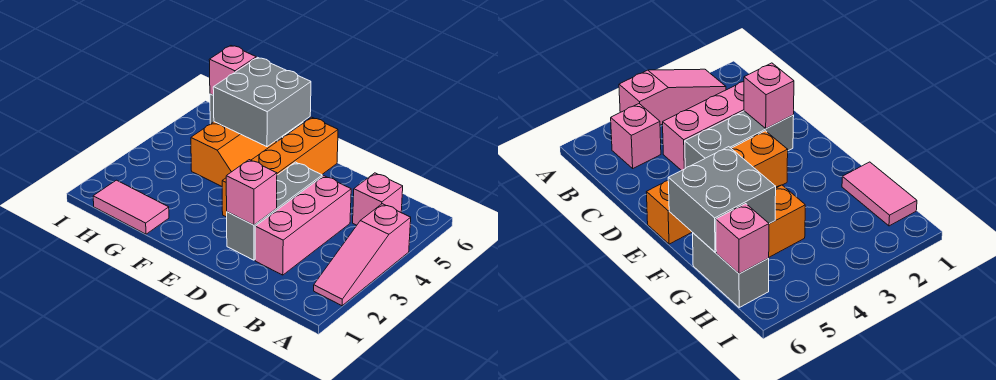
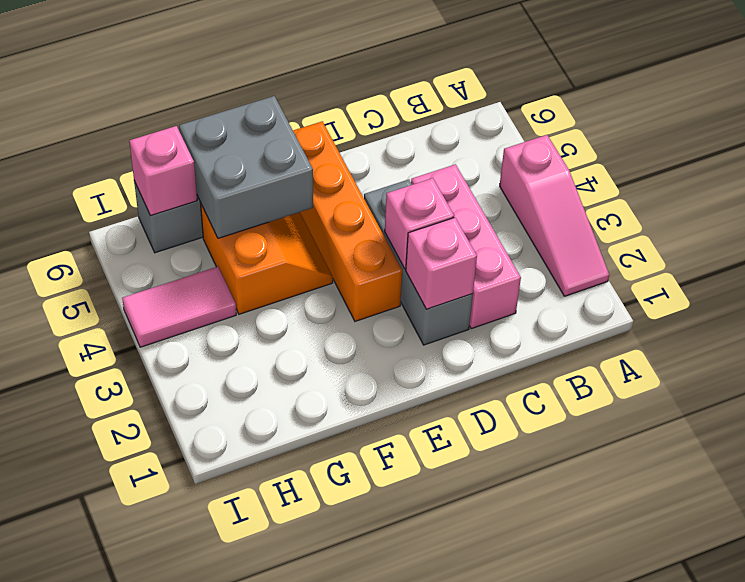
pink 1x1 brick [353,173,403,225] -> pink 1x1 brick moved to [385,178,454,269]
pink 1x2 tile [93,180,169,234] -> pink 1x2 tile moved to [122,267,236,347]

